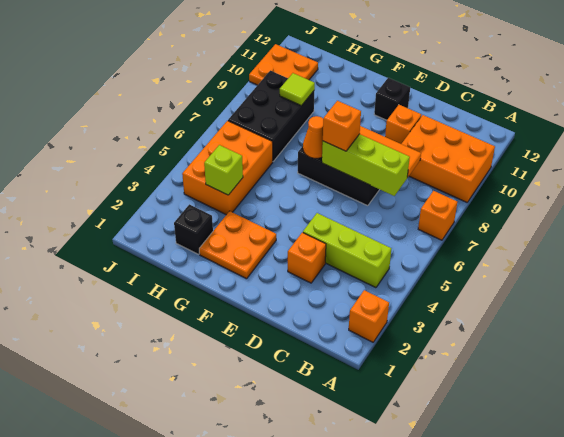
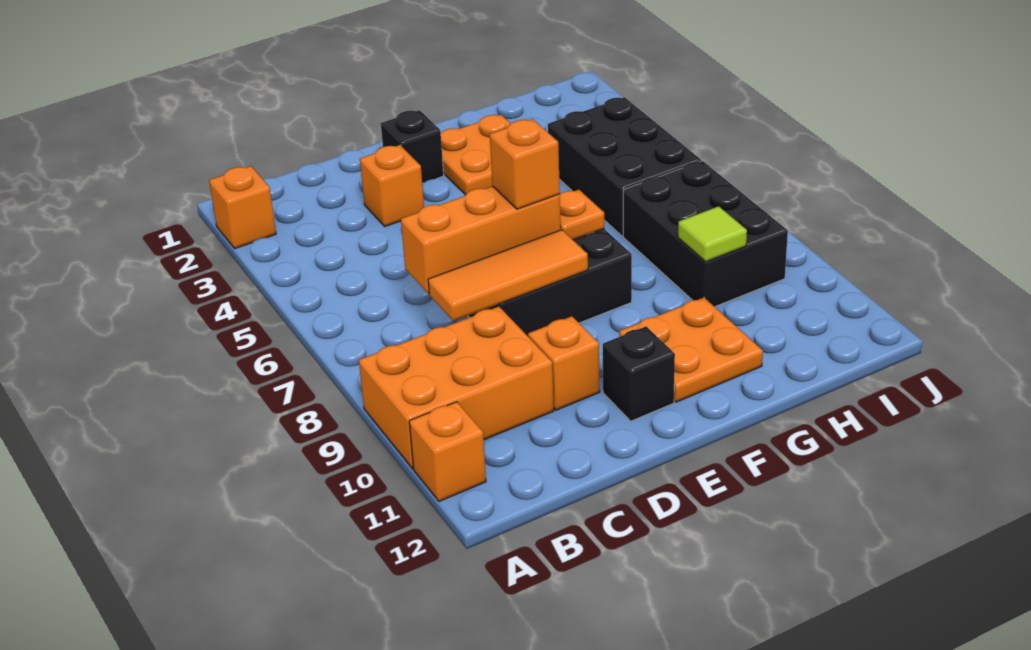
orange 1x1 brick [418,191,457,240] -> orange 1x1 brick moved to [409,402,486,501]
lime 1x3 brick [303,213,391,288] -> none
lime 1x3 brick [322,134,410,196] -> orange 1x3 brick [401,186,561,294]
orange 1x1 cone [303,116,323,158] -> orange 1x1 plate [559,190,604,240]
black 1x1 brick [174,204,213,254] -> black 1x1 brick moved to [381,110,444,184]
orange 2x3 brick [182,121,273,215] -> black 2x3 brick [548,97,701,236]
lime 1x1 brick [204,145,243,195] -> none
orange 2x2 plate [249,44,318,85] -> orange 2x2 plate moved to [619,298,763,402]

